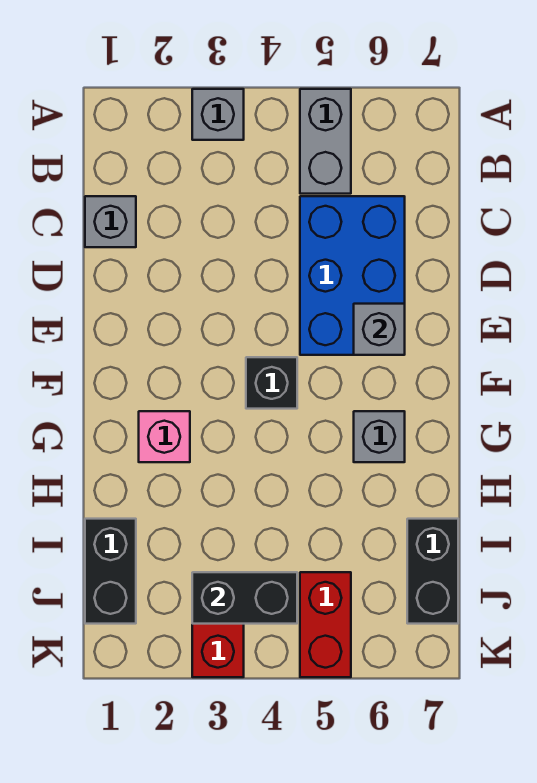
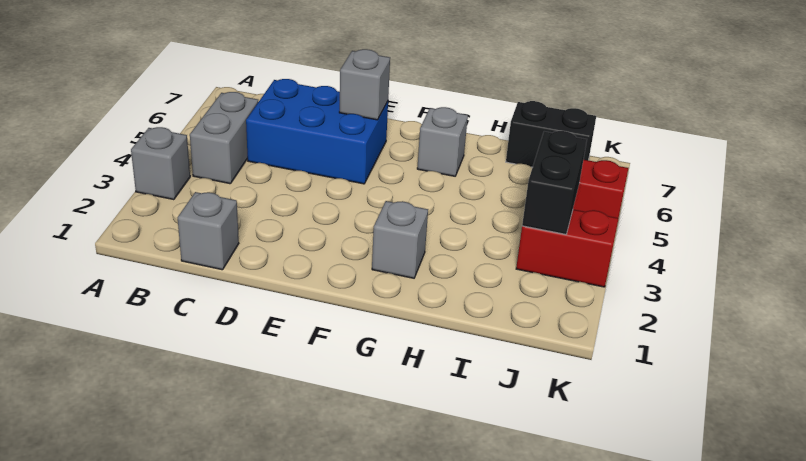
grey 1x2 brick [300,89,351,194] -> grey 1x2 brick turned to [190,92,258,184]
black 1x1 brick [246,357,297,409] -> none
pink 1x1 brick [139,411,190,462] -> grey 1x1 brick [372,201,428,278]
black 1x2 brick [85,519,136,624] -> none

